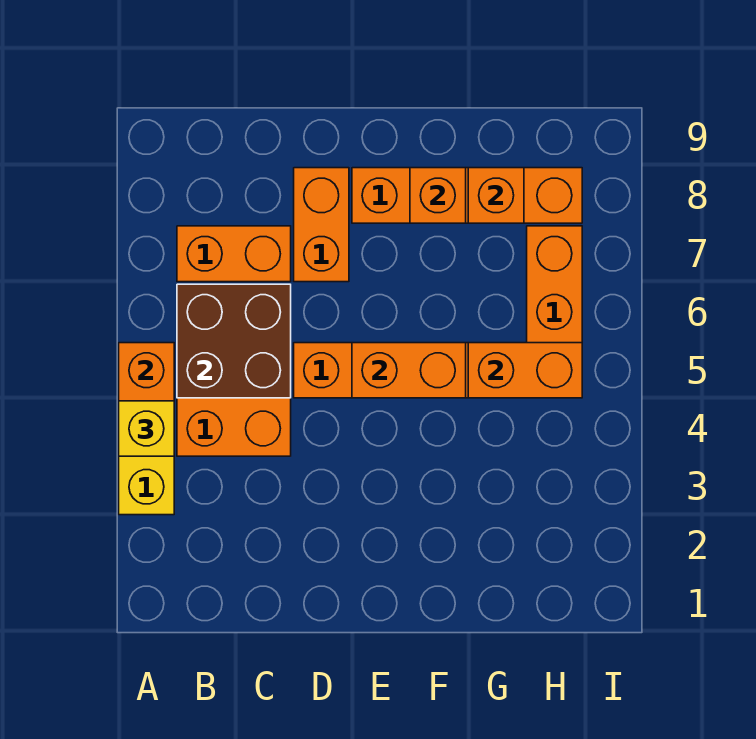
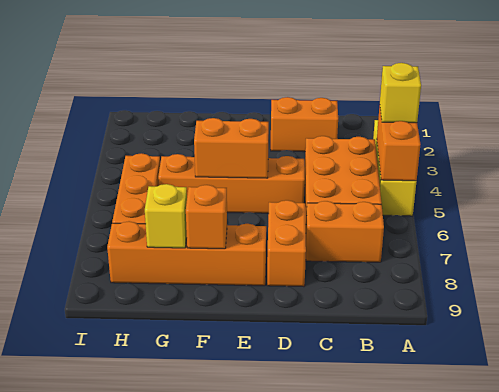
brown 2x2 brick [177,284,291,398] -> none
orange 1x2 brick [468,343,582,398] -> orange 1x2 brick moved to [271,97,338,152]
orange 1x1 brick [468,168,524,223] -> yellow 1x1 brick [145,184,187,248]

